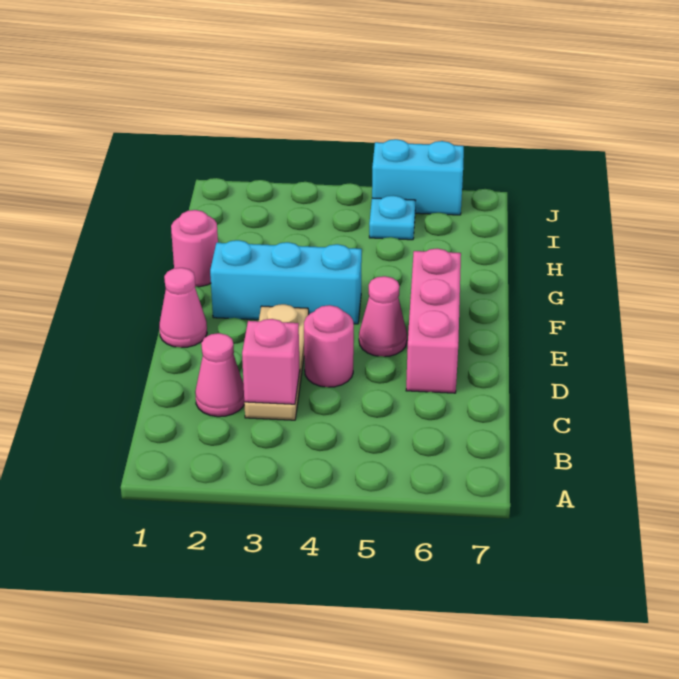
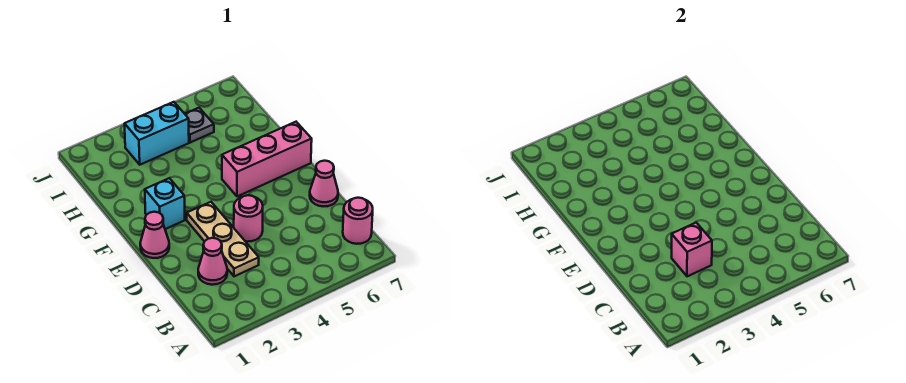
pink 1x3 brick [406,248,461,393] -> pink 1x3 brick turned to [222,122,312,196]
pink 1x1 cone [359,276,407,357] -> pink 1x1 cone moved to [310,161,338,207]
cyan 1x3 brick [210,240,362,324] -> cyan 1x1 brick [145,178,185,229]
pink 1x1 round brick [171,210,218,287] -> pink 1x1 round brick moved to [343,198,373,244]
cyan 1x1 plate [369,195,416,240] -> grey 1x1 plate [185,108,214,143]
cyan 1x2 brick [372,139,464,215] -> cyan 1x2 brick moved to [124,102,189,165]

